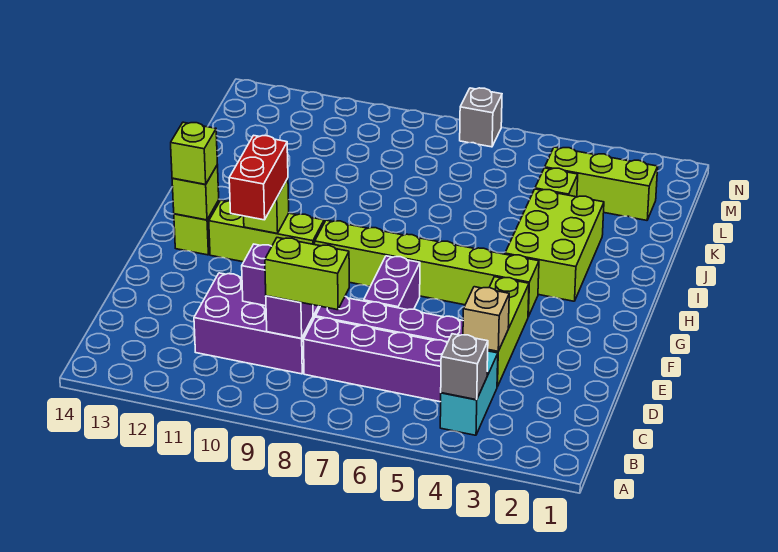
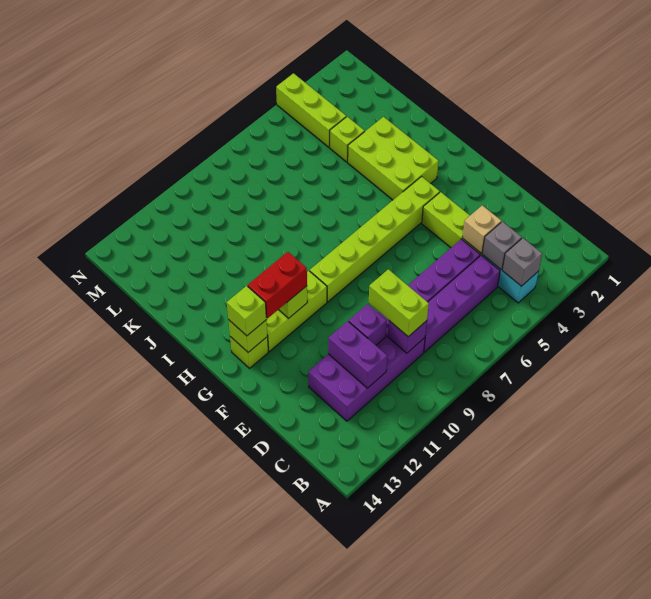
lime 1x2 brick [265,238,349,310] -> lime 1x2 brick turned to [369,269,429,337]
purple 2x3 brick [194,273,320,374] -> purple 2x4 brick [308,311,425,421]
purple 1x2 brick [364,256,420,310] -> purple 1x2 brick moved to [328,321,387,388]
red 1x2 brick [229,135,288,220] -> red 1x2 brick turned to [248,252,307,318]
lime 1x3 brick [545,147,658,220] -> lime 1x3 brick turned to [276,73,346,147]
grey 1x1 brick [460,88,502,147] -> grey 1x1 brick moved to [482,222,522,269]

